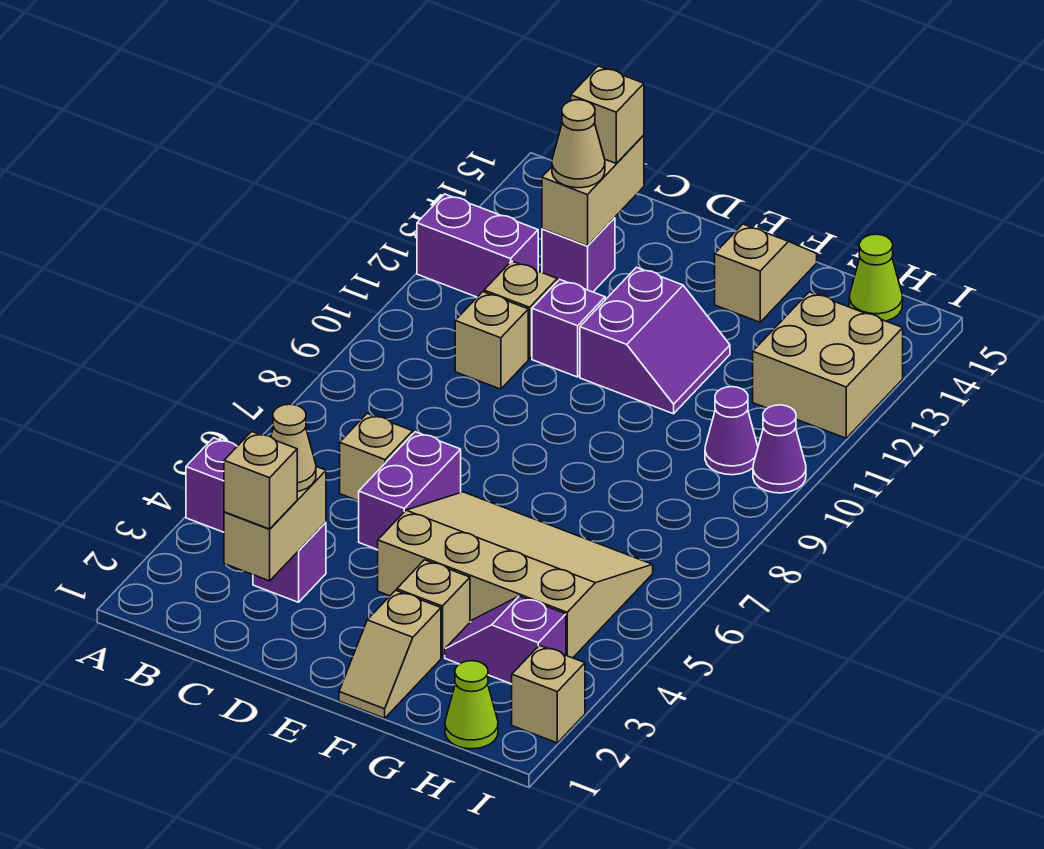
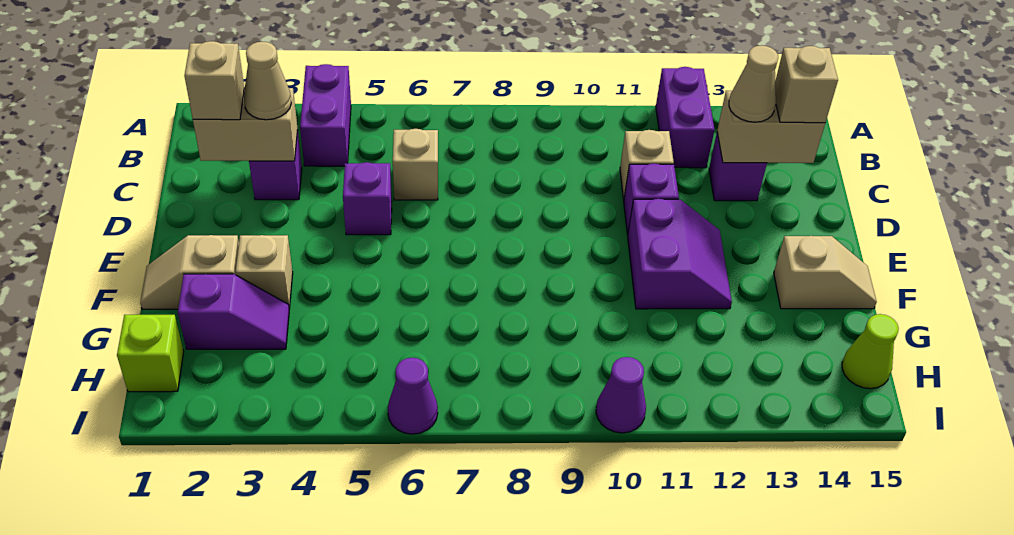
tan 1x1 brick [455,292,528,389] -> none
purple 1x2 brick [359,432,461,550] -> purple 1x1 brick [343,162,392,235]
tan 3x4 slope [378,492,653,658] -> none
purple 2x2 slope [580,267,730,414] -> purple 2x2 slope turned to [628,199,732,309]
purple 1x2 slope [445,596,566,684] -> purple 1x2 slope turned to [178,274,289,349]
lime 1x1 cone [445,661,498,749] -> lime 1x1 brick [117,315,184,392]
purple 1x1 cone [705,387,758,475] -> purple 1x1 cone moved to [388,358,438,434]
tan 2x2 brick [753,292,903,438] -> none
tan 1x1 brick [512,645,585,743] -> none

